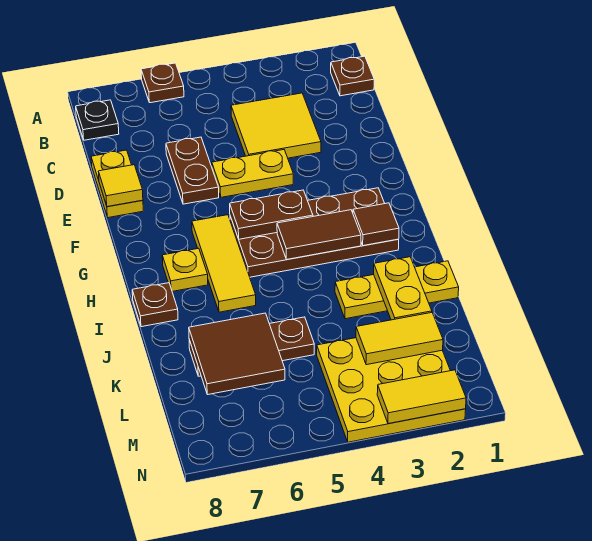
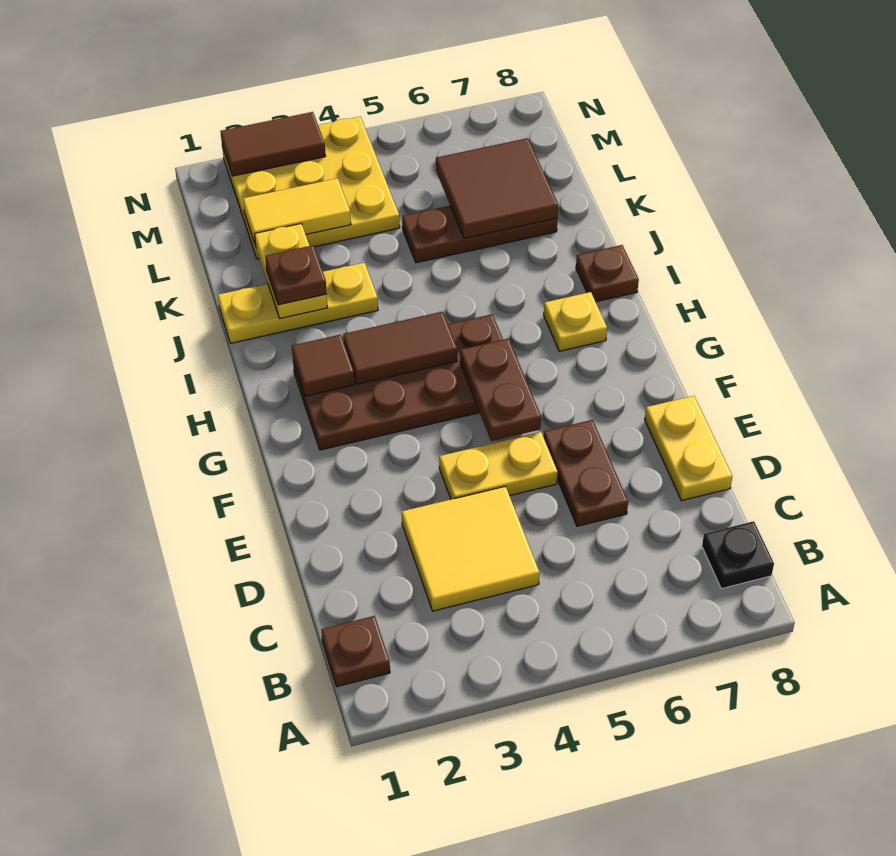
brown 1x1 plate [141,63,184,103] -> brown 1x1 plate moved to [265,245,327,305]
yellow 1x1 tile [98,165,143,207] -> none
brown 1x2 plate [230,190,313,239] -> brown 1x2 plate turned to [460,339,541,441]
yellow 1x3 tile [192,215,256,312] -> none
yellow 1x2 tile [377,370,466,424] -> brown 1x2 tile [220,112,325,176]

